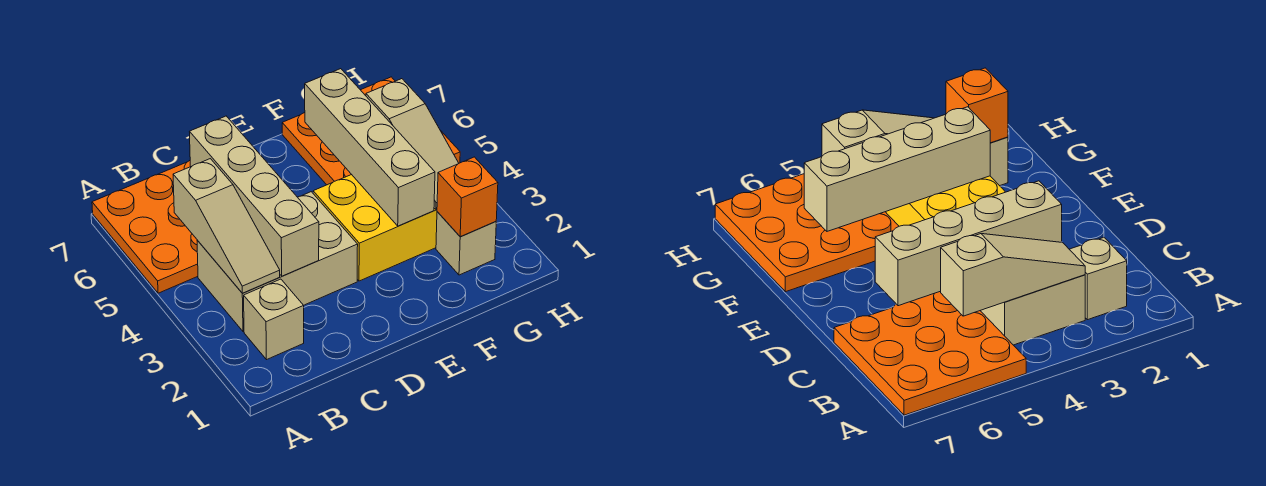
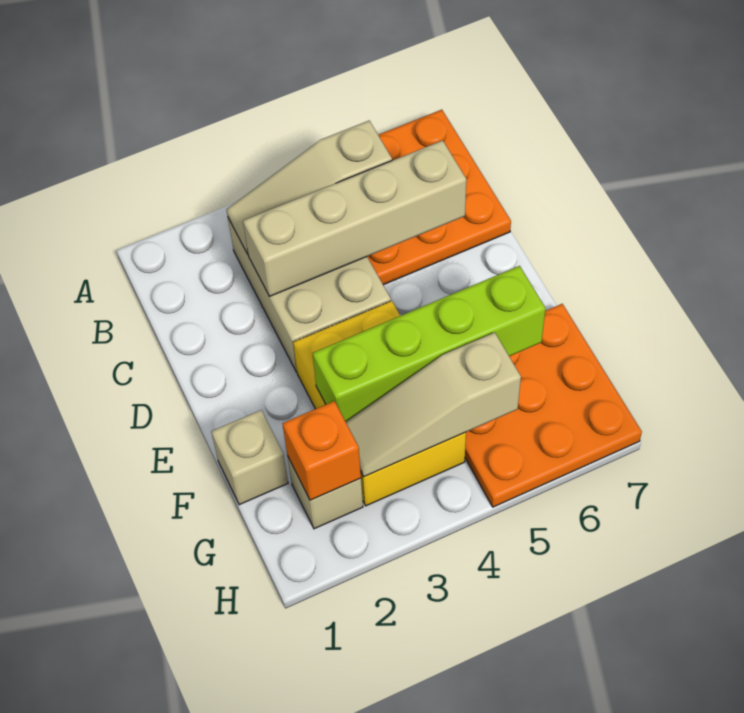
tan 1x1 brick [244,279,304,360] -> tan 1x1 brick moved to [211,410,288,505]
tan 1x4 brick [305,69,435,226] -> lime 1x4 brick [313,266,546,422]

